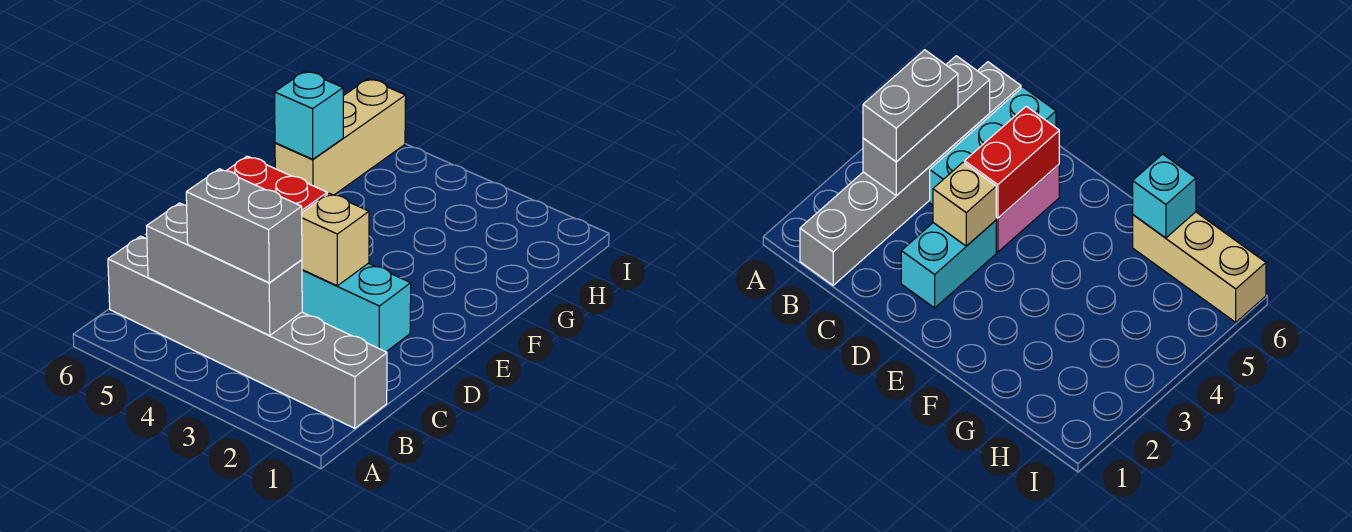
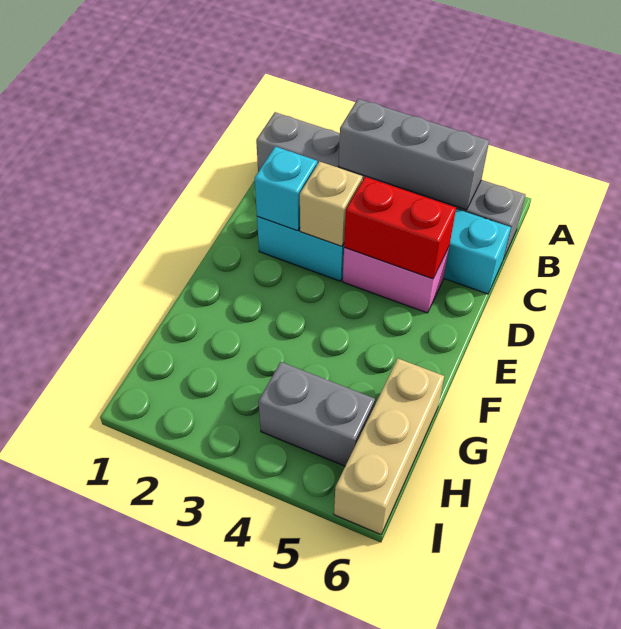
grey 1x2 brick [186,169,302,283] -> grey 1x2 brick moved to [258,362,375,466]
cyan 1x1 brick [275,71,343,159] -> cyan 1x1 brick moved to [255,147,317,231]

